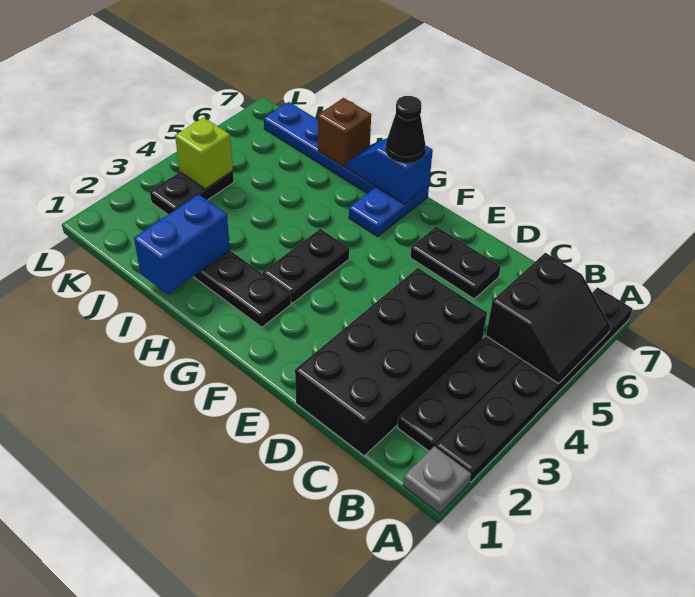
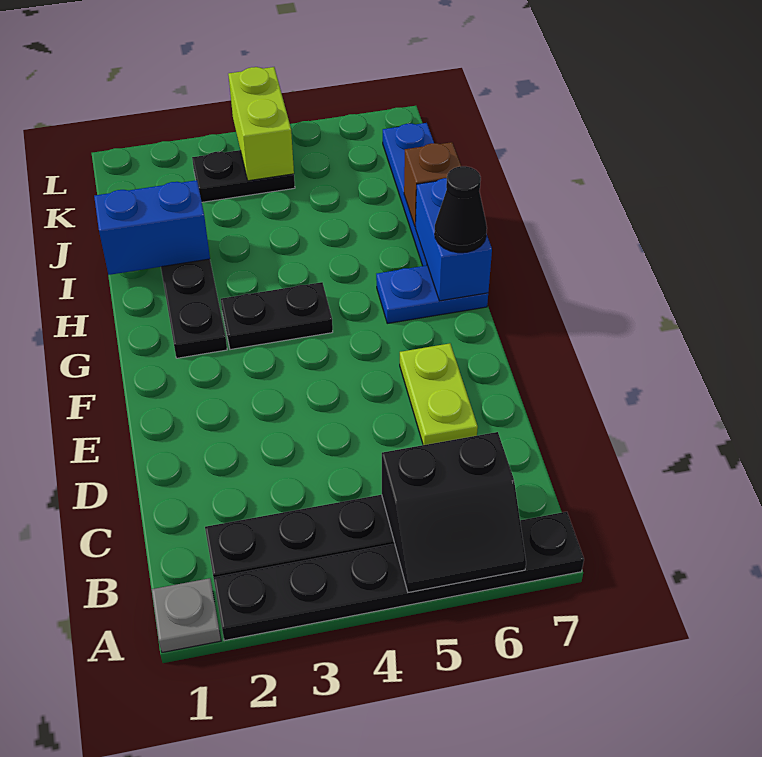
black 2x4 brick [295,268,487,456] -> none
black 1x2 plate [410,226,501,299] -> lime 1x2 plate [400,343,478,445]
blue 1x2 slope [346,138,433,204] -> blue 1x2 brick [415,178,492,301]
lime 1x1 brick [175,117,233,189] -> lime 1x2 brick [228,67,294,181]

